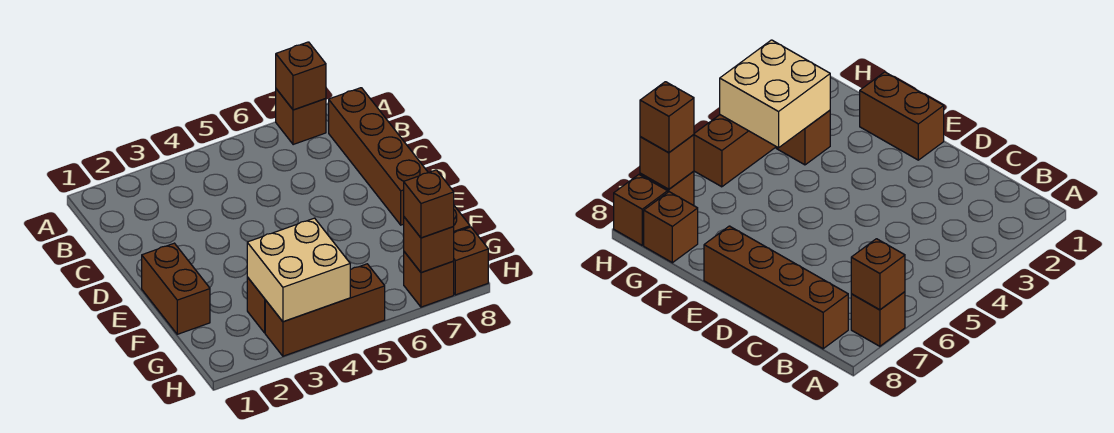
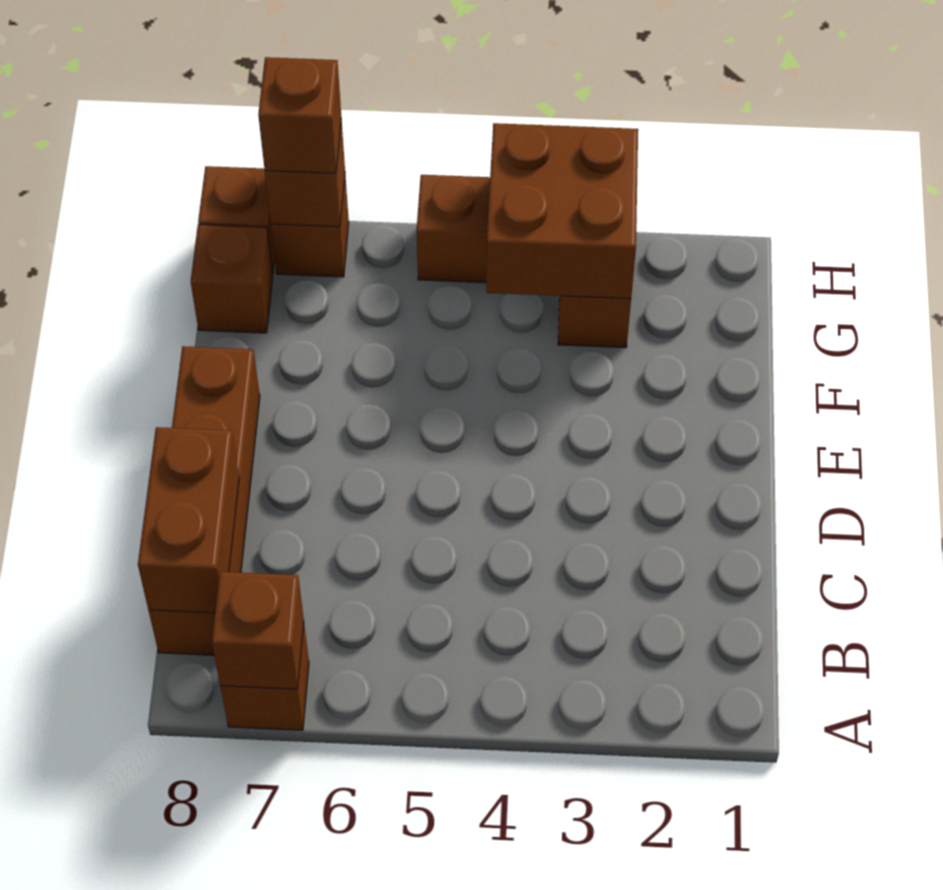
brown 1x2 brick [142,243,210,334] -> brown 1x2 brick moved to [138,427,239,613]
tan 2x2 brick [247,218,350,322] -> brown 2x2 brick [486,123,638,299]

